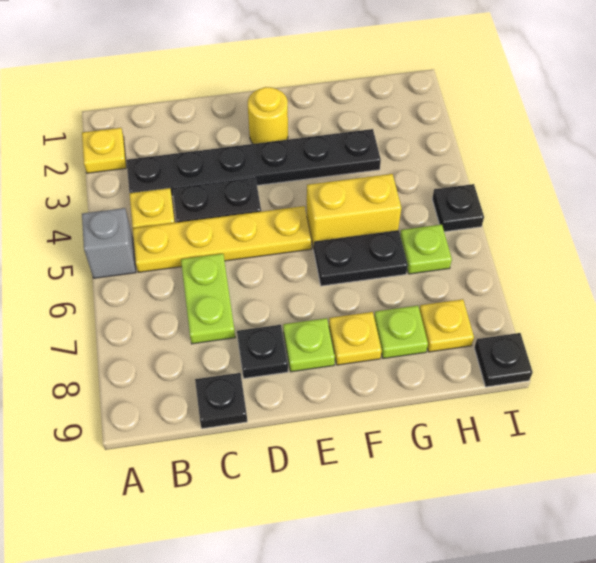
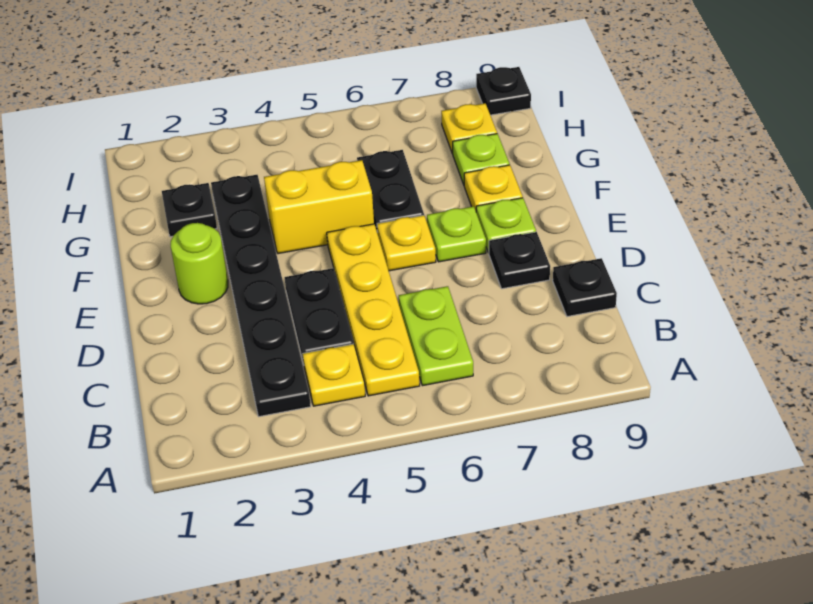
yellow 1x1 plate [82,128,126,173] -> yellow 1x1 plate moved to [377,215,436,271]
grey 1x1 brick [82,208,136,278] -> none
lime 1x2 plate [181,254,235,344] -> lime 1x2 plate turned to [399,286,473,386]
yellow 1x1 round brick [248,87,288,144] -> lime 1x1 round brick [171,223,228,304]
yellow 1x2 brick [307,174,401,249] -> yellow 1x2 brick turned to [264,160,374,254]
lime 1x1 plate [400,224,452,274] -> lime 1x1 plate moved to [427,206,486,262]
black 1x1 plate [432,184,484,232] -> black 1x1 plate moved to [162,183,217,237]

